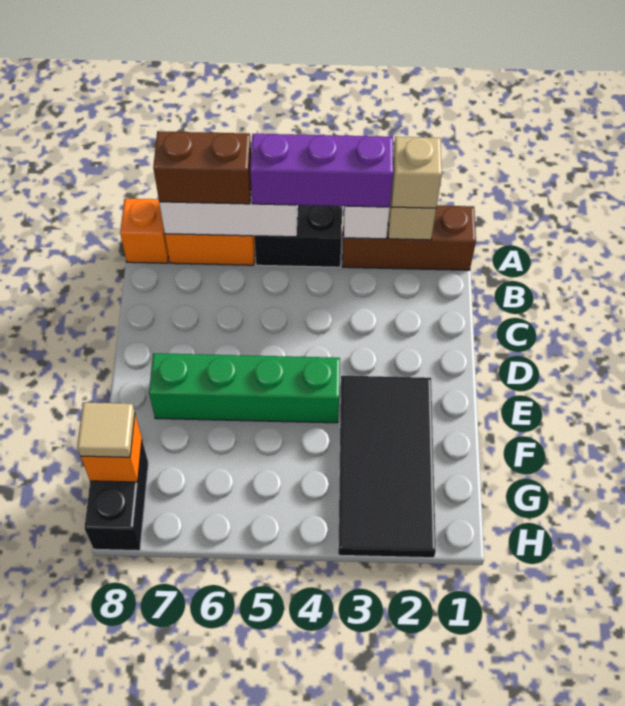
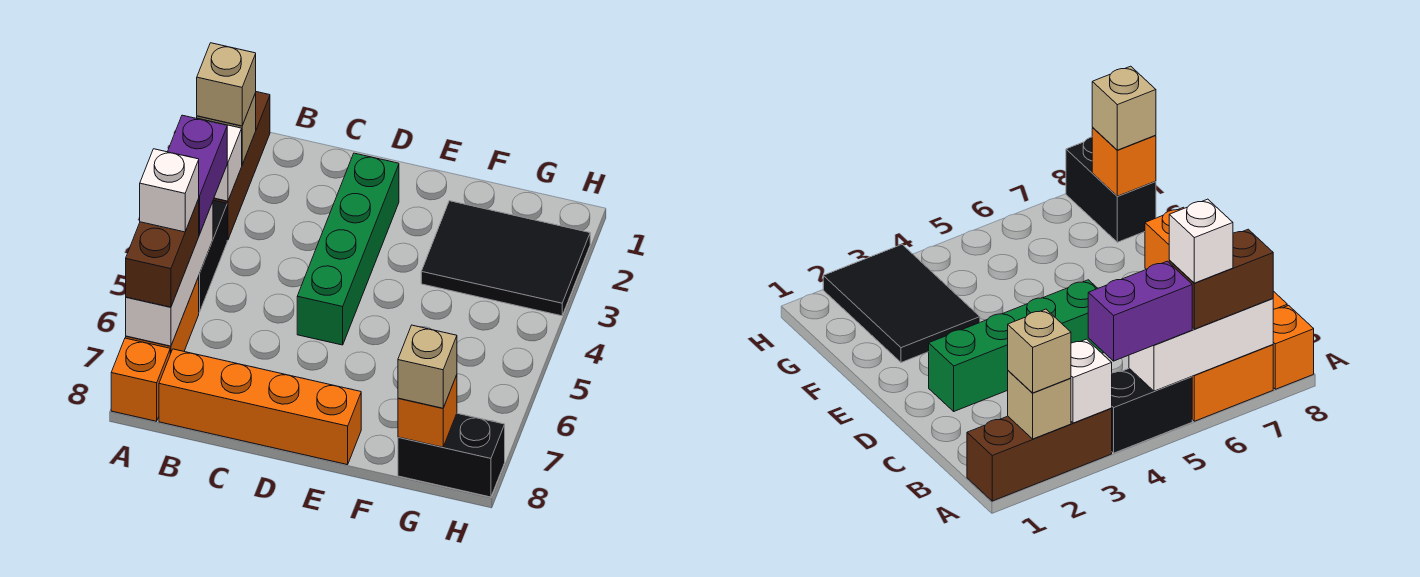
purple 1x3 brick [250,134,393,207] -> purple 1x2 brick [168,115,227,235]
none -> white 1x1 brick [140,149,199,232]
none -> orange 1x4 brick [159,349,361,465]
black 2x4 tile [338,376,436,558] -> black 2x3 tile [421,201,590,316]
green 1x4 brick [149,353,340,423] -> green 1x4 brick moved to [297,153,399,345]
tan 1x1 tile [77,403,135,457] -> tan 1x1 brick [398,325,457,408]

